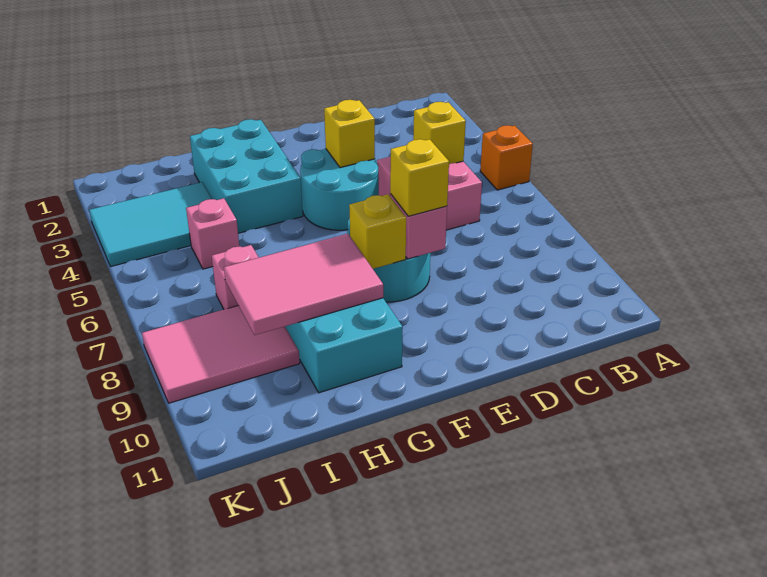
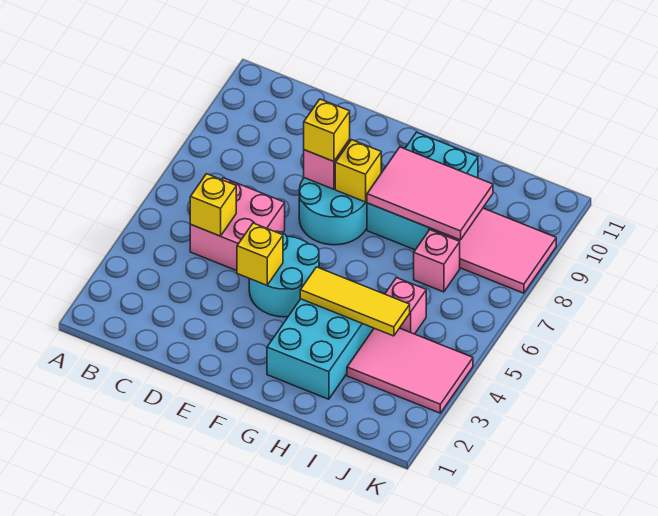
orange 1x1 brick [480,125,533,190] -> none
none -> yellow 1x3 tile [300,267,410,336]
cyan 2x3 tile [89,182,212,266] -> pink 2x3 tile [347,328,473,413]

